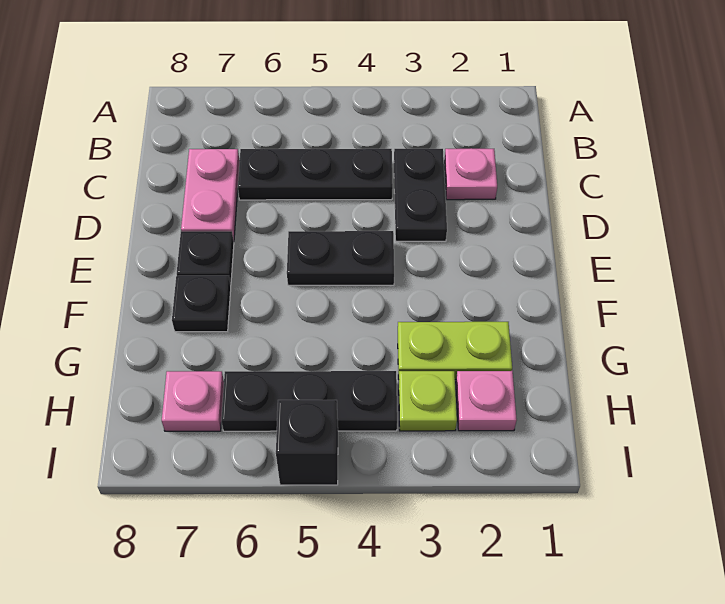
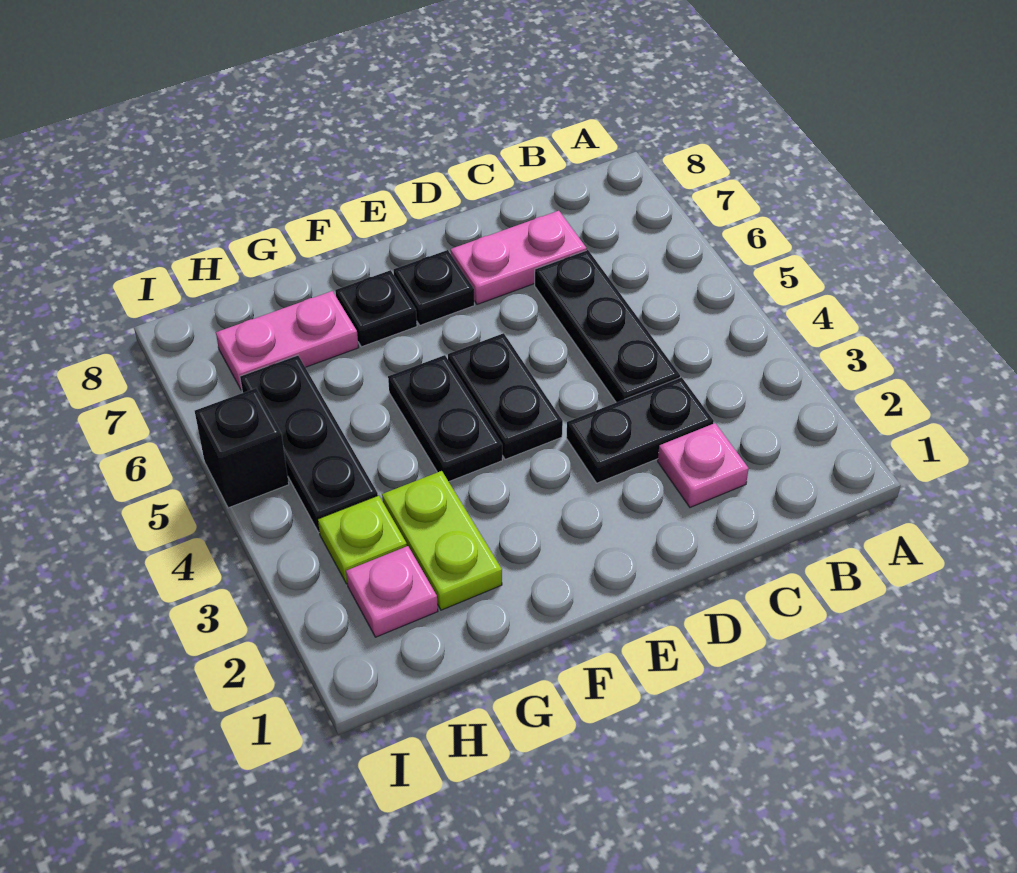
none -> black 1x2 plate [388,355,502,481]
pink 1x1 plate [162,371,224,431] -> pink 1x2 plate [216,291,359,391]

